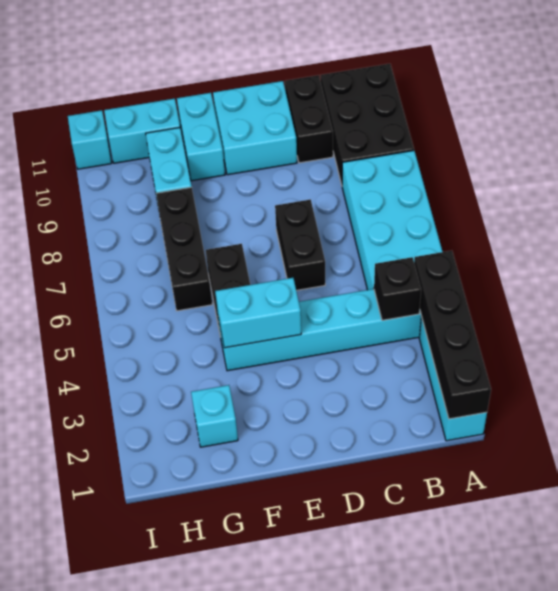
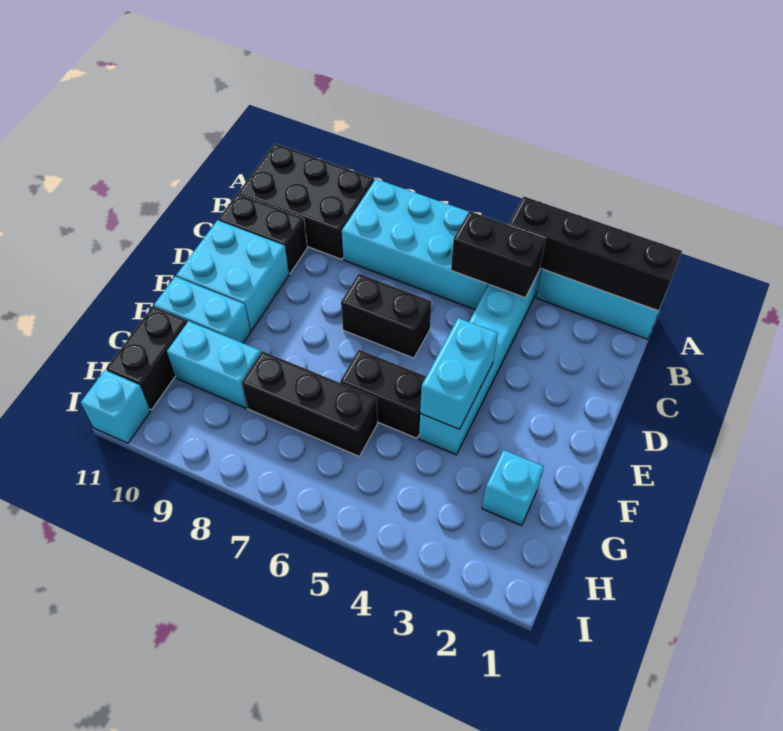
black 1x1 brick [374,257,421,320] -> black 1x2 brick [451,211,546,298]
cyan 1x2 brick [104,99,180,163] -> black 1x2 brick [106,307,187,410]

